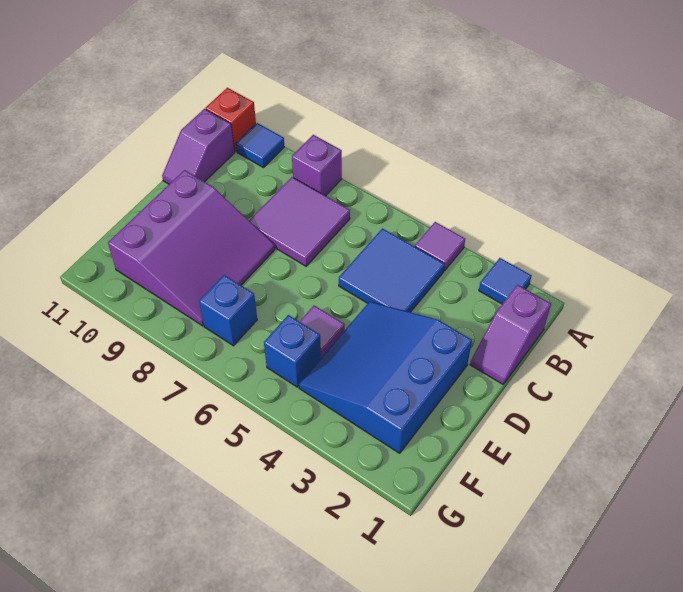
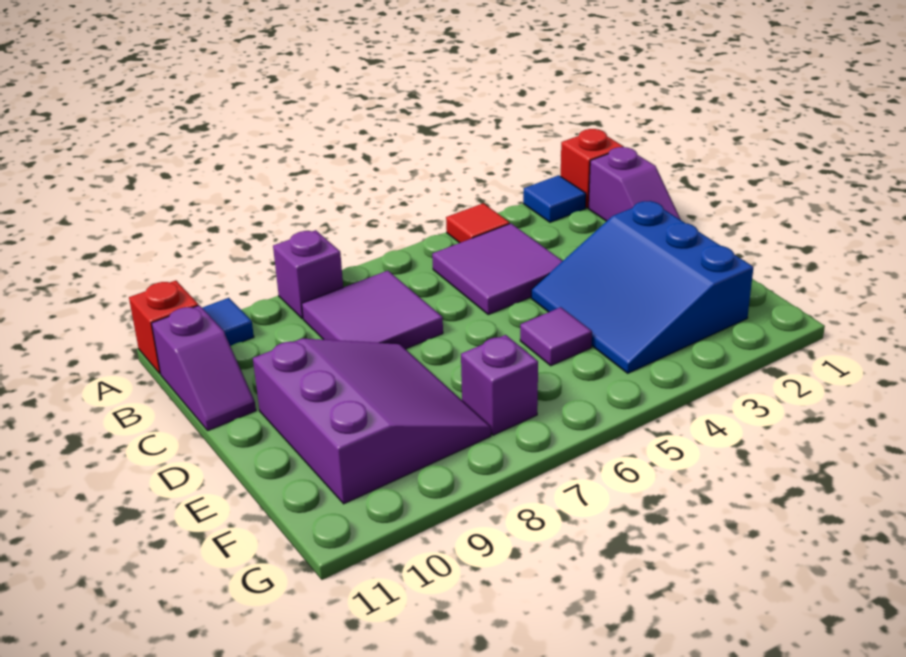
none -> red 1x1 brick [561,129,624,208]
purple 1x1 tile [415,222,465,271] -> red 1x1 tile [446,203,510,243]
blue 2x2 tile [339,228,445,312] -> purple 2x2 tile [432,224,562,315]
blue 1x1 brick [264,315,321,387] -> none
blue 1x1 brick [199,275,257,346] -> purple 1x1 brick [461,335,538,435]

